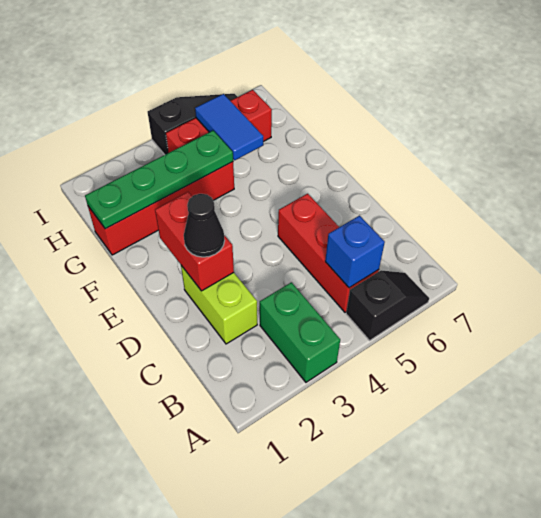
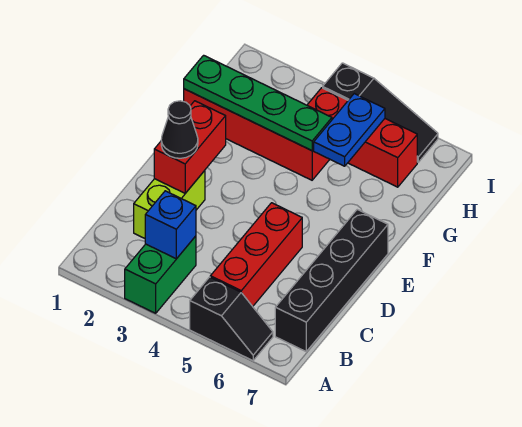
blue 1x1 brick [325,216,385,288] -> blue 1x1 brick moved to [145,191,196,259]
none -> black 1x4 brick [275,210,388,351]
blue 1x2 tile [195,94,263,160] -> blue 1x2 plate [313,94,385,166]

